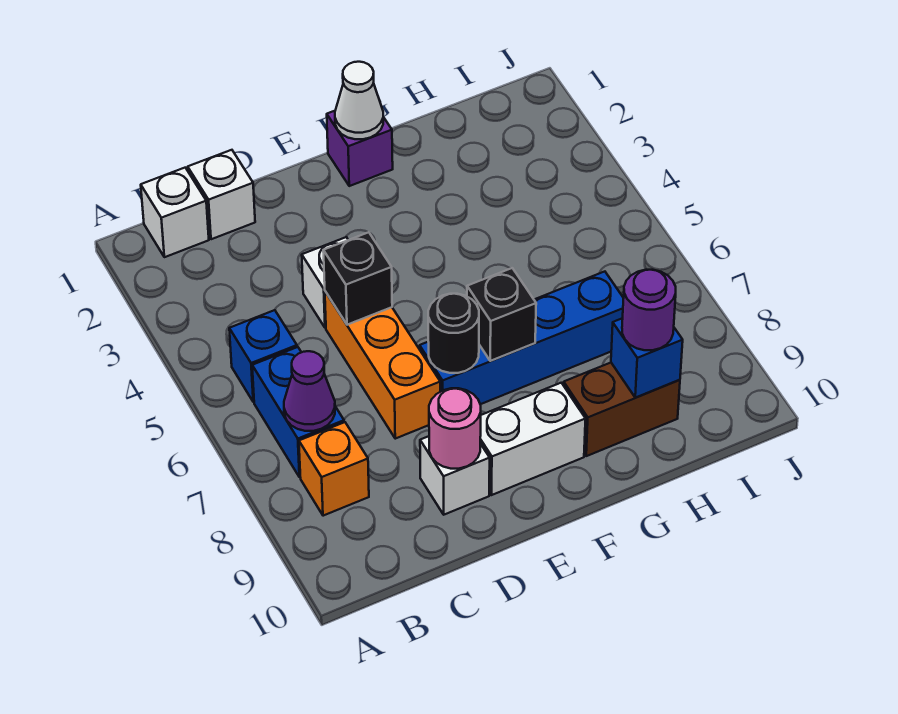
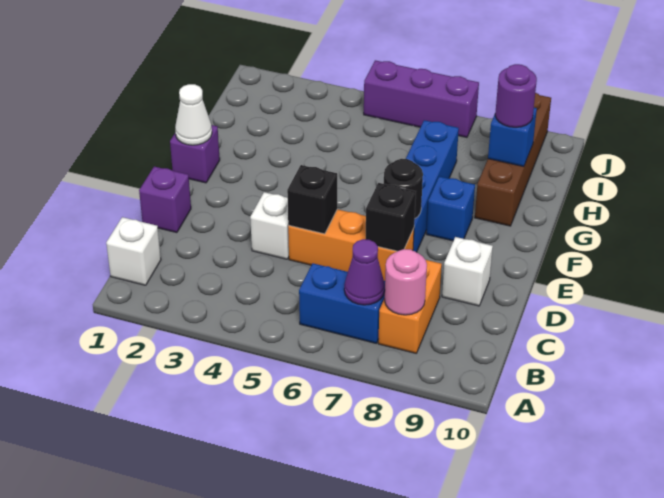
blue 1x1 brick [229,310,297,402] -> blue 1x1 brick moved to [426,176,475,241]
orange 1x1 brick [299,422,369,516] -> orange 1x2 brick [378,260,442,353]
white 1x1 brick [188,150,255,239] -> none
none -> purple 1x1 brick [139,167,191,233]
pink 1x1 round brick [429,388,481,469] -> pink 1x1 round brick moved to [385,249,427,315]
white 1x2 brick [480,383,585,495] -> none
black 1x1 brick [467,268,536,361] -> black 1x1 brick moved to [365,183,416,251]
brown 1x2 brick [564,363,680,456] -> brown 1x4 brick [475,93,551,226]
none -> purple 1x3 brick [364,60,479,137]

